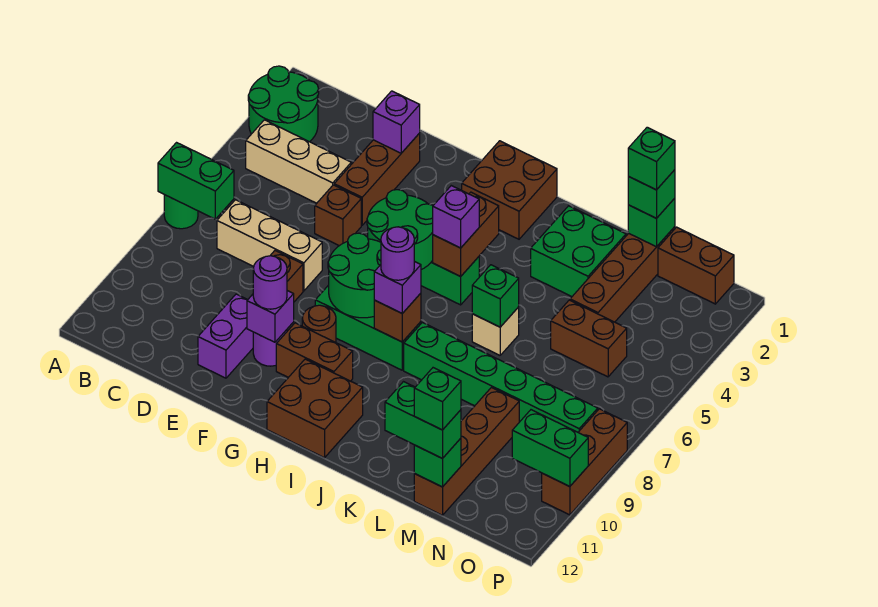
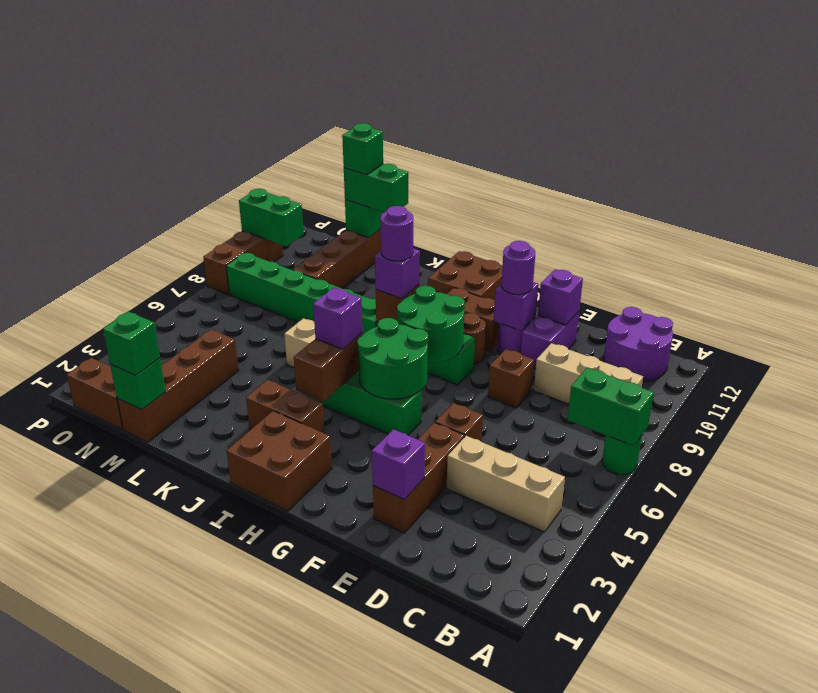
green 2x2 round brick [248,66,319,142] -> none
none -> purple 2x2 round brick [604,307,673,382]
tan 1x3 brick [217,200,322,291] -> tan 1x3 brick moved to [534,343,643,404]
none -> purple 1x1 brick [538,269,583,325]
green 2x2 brick [531,206,626,297] -> none
green 1x1 brick [472,265,519,327] -> none
green 1x1 brick [628,127,675,190] -> none
brown 1x2 brick [551,300,627,377] -> brown 1x2 brick moved to [246,380,324,433]

